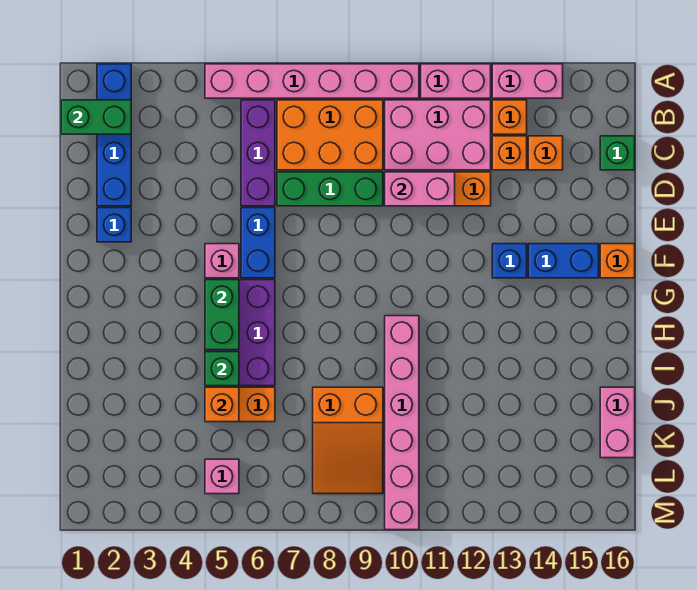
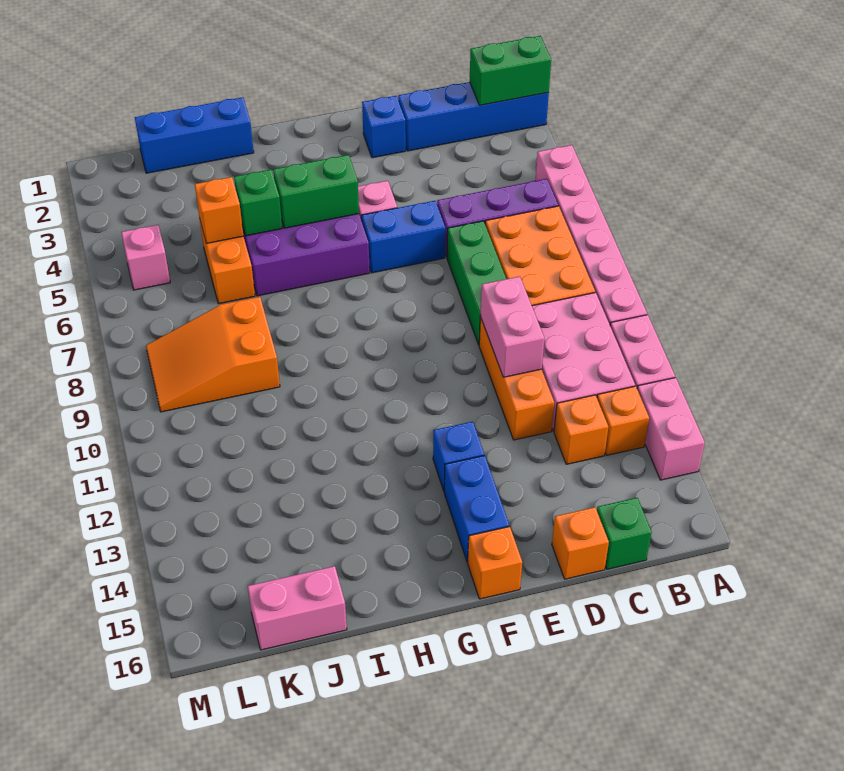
green 1x2 brick [61,100,131,134] -> green 1x2 brick turned to [470,36,551,105]
orange 1x1 brick [528,136,563,170] -> orange 1x1 brick moved to [552,507,609,579]
pink 1x6 brick [385,316,419,530] -> none
none -> blue 1x3 brick [135,97,254,173]

